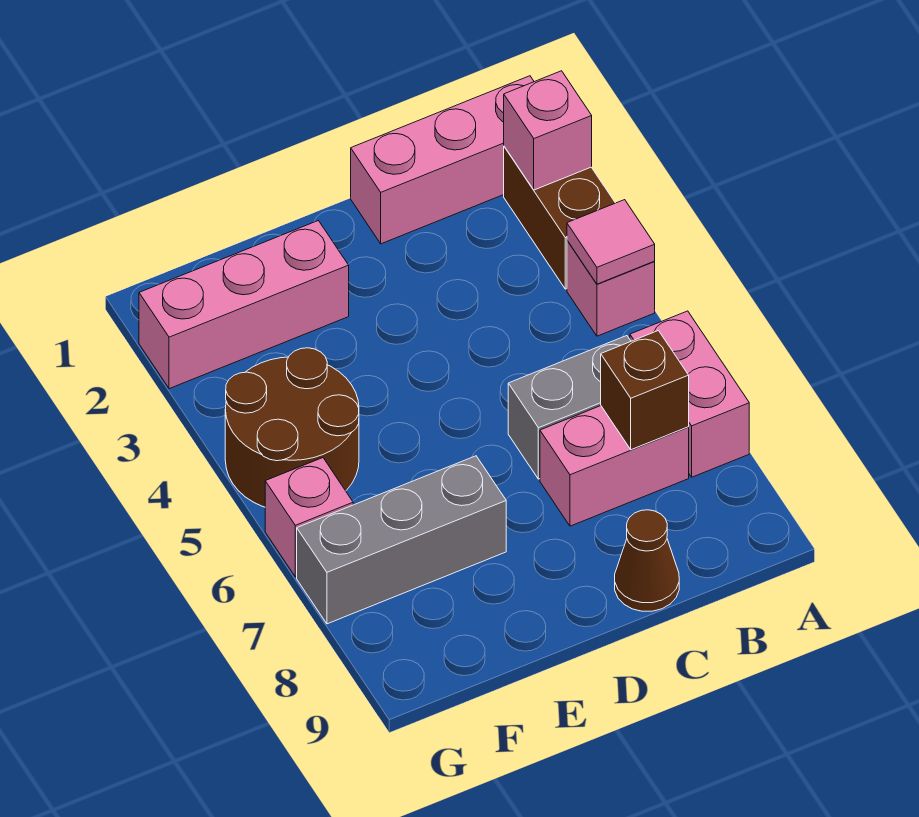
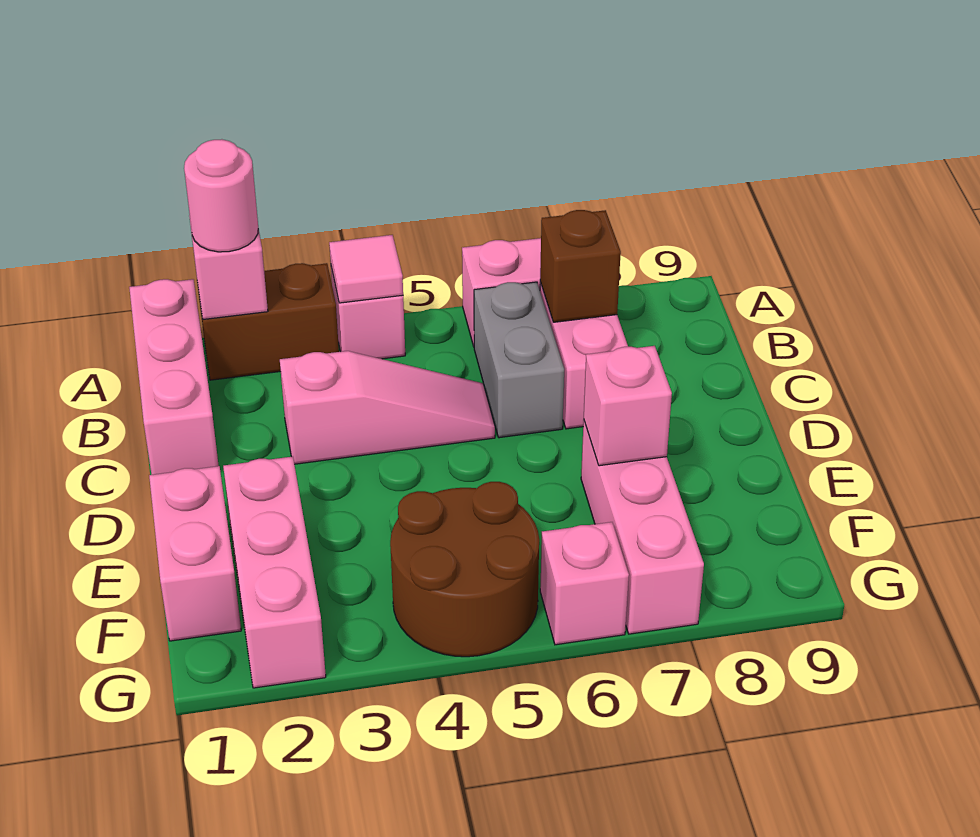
none -> pink 1x1 round brick [184,139,258,252]
none -> pink 1x3 slope [280,351,495,464]
brown 1x1 cone [615,510,679,611] -> none
none -> pink 1x2 brick [149,466,241,641]
grey 1x3 brick [297,456,506,624] -> pink 1x3 brick [581,420,704,634]
none -> pink 1x1 brick [584,346,672,466]

